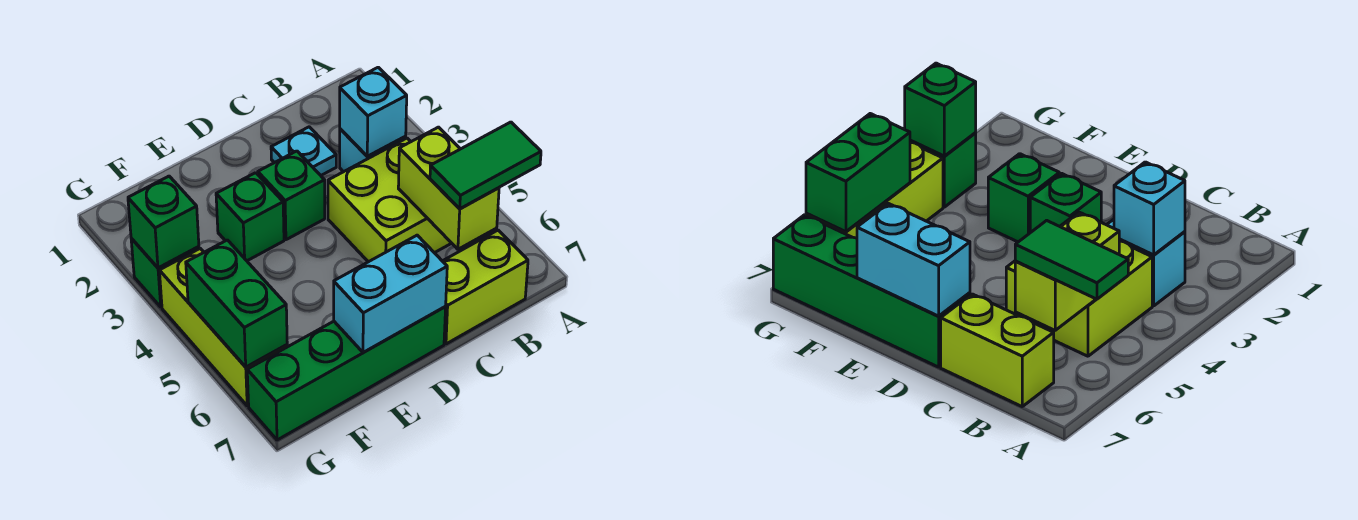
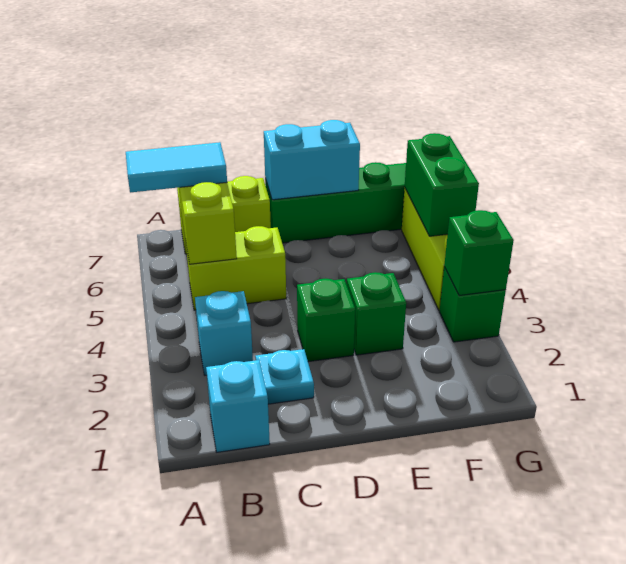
green 1x2 tile [430,122,541,209] -> cyan 1x2 tile [126,142,227,193]
cyan 1x1 brick [340,67,407,156] -> cyan 1x1 brick moved to [206,360,270,452]
lime 2x2 brick [328,138,451,262] -> lime 1x2 brick [186,226,286,310]

